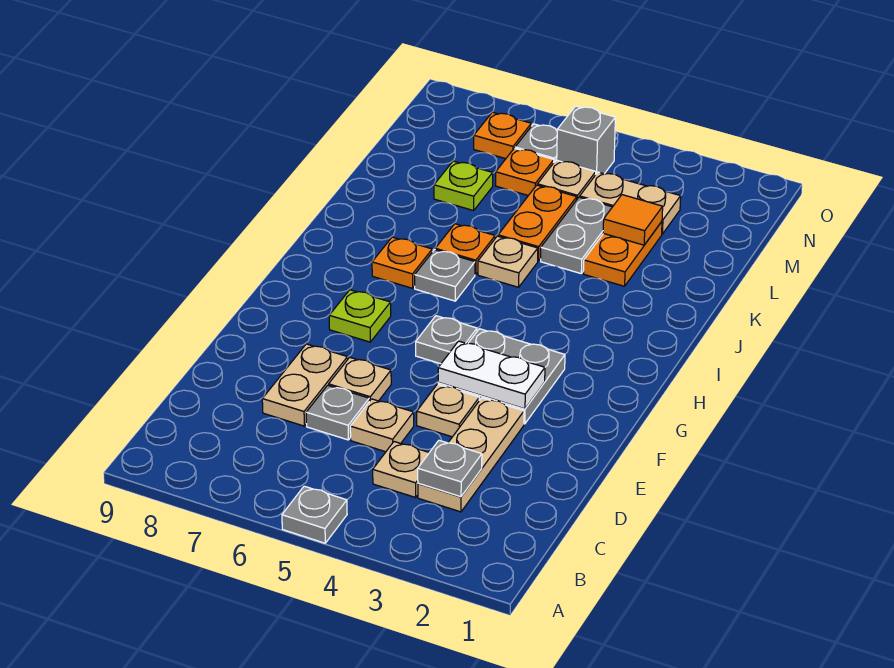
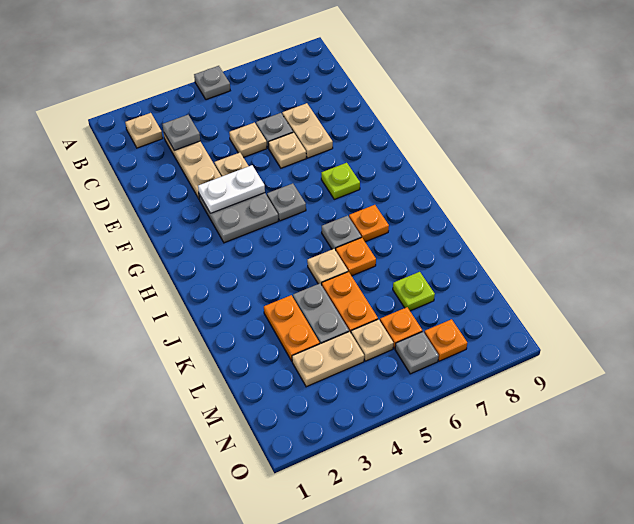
tan 1x1 plate [373,442,429,497] -> tan 1x1 plate moved to [125,113,163,148]
orange 1x1 tile [603,195,663,245] -> none
grey 1x1 brick [557,106,615,174] -> none

